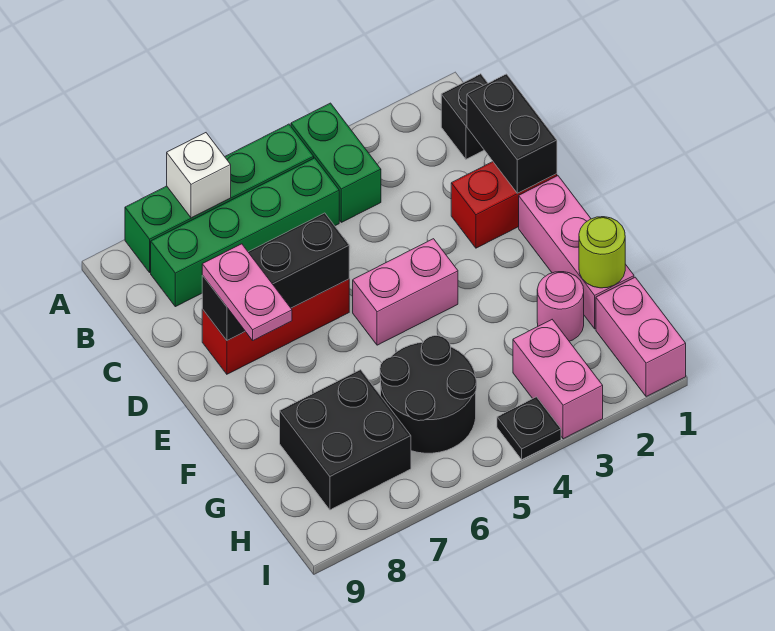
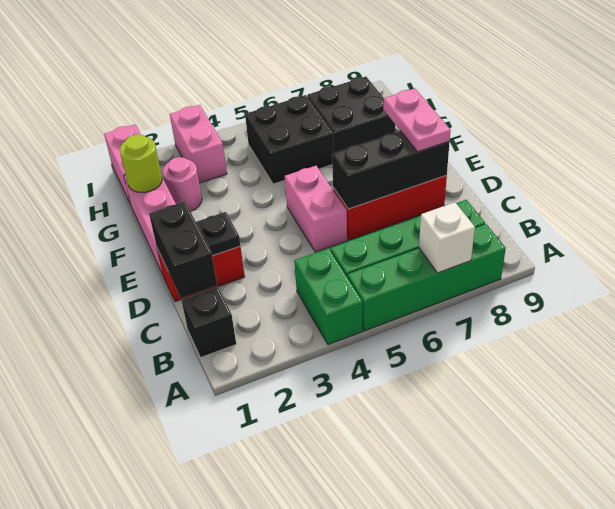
pink 1x2 brick [353,239,458,345] -> pink 1x2 brick turned to [285,166,347,252]
black 2x2 round brick [380,336,477,453] -> black 2x2 brick [245,95,334,184]
black 1x1 plate [497,397,561,459] -> black 1x1 plate moved to [196,212,240,256]

